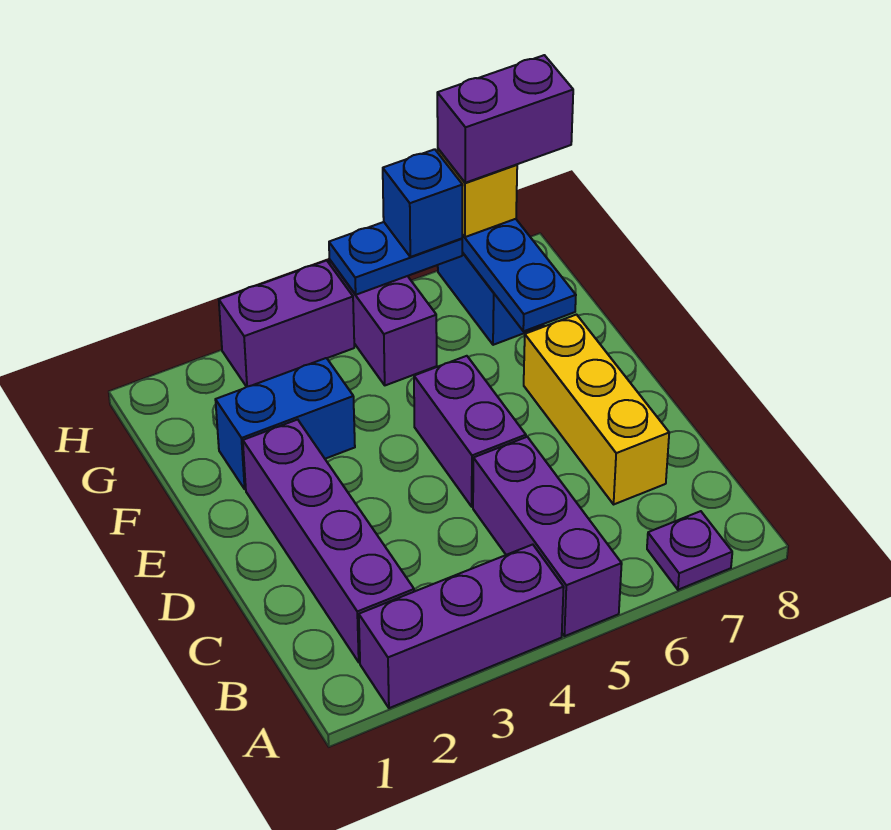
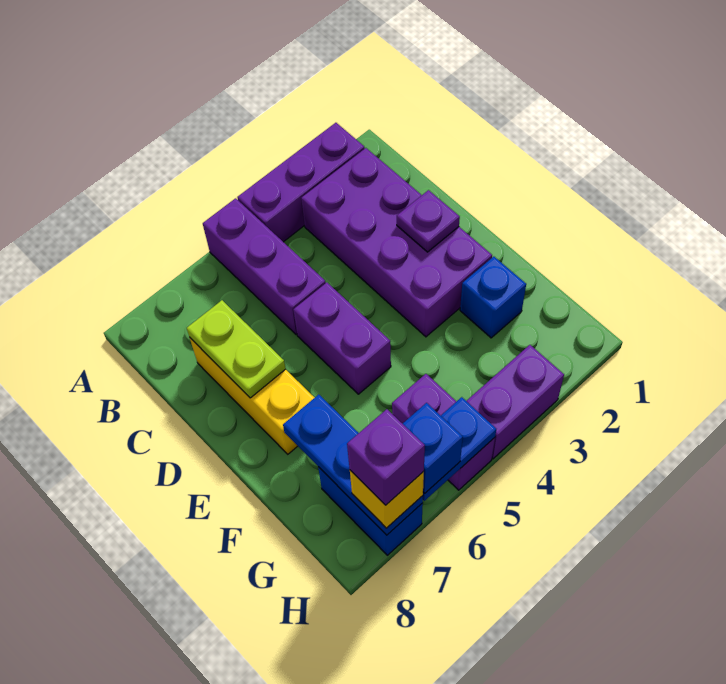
purple 1x1 plate [647,511,732,590] -> purple 1x1 plate moved to [397,190,460,252]
purple 1x4 brick [243,420,414,662] -> purple 2x4 brick [301,148,492,337]
none -> lime 1x2 plate [187,300,286,398]
blue 1x2 brick [215,358,355,489] -> blue 1x1 brick [460,257,526,338]
purple 1x2 brick [437,55,573,183] -> purple 1x1 brick [347,409,425,505]

